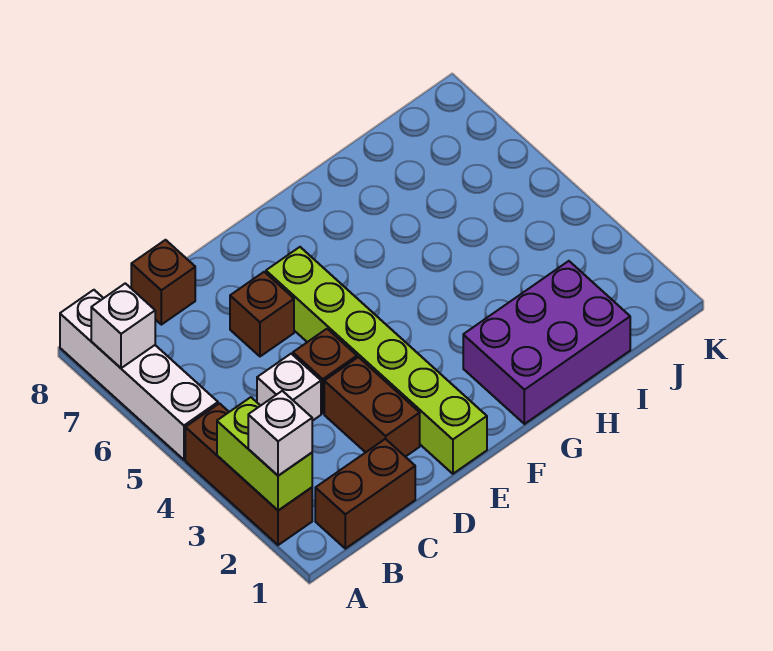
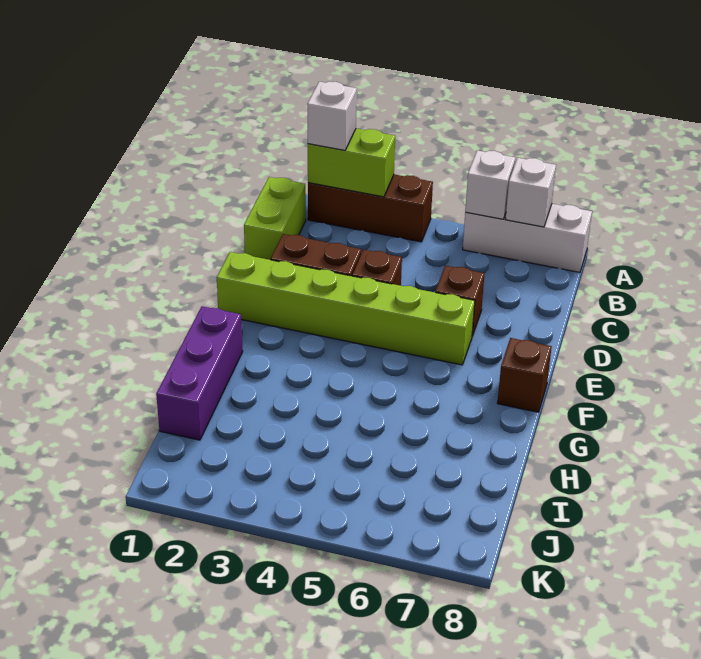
white 1x4 brick [60,290,218,460] -> white 1x3 brick [463,204,592,272]
brown 1x2 brick [315,439,415,549] -> lime 1x2 brick [244,177,306,260]
white 1x1 brick [257,354,321,421] -> white 1x1 brick moved to [465,150,515,219]
brown 1x1 brick [131,240,195,325] -> brown 1x1 brick moved to [497,338,552,412]
purple 2x3 brick [463,261,630,424] -> purple 1x3 brick [156,306,243,440]

